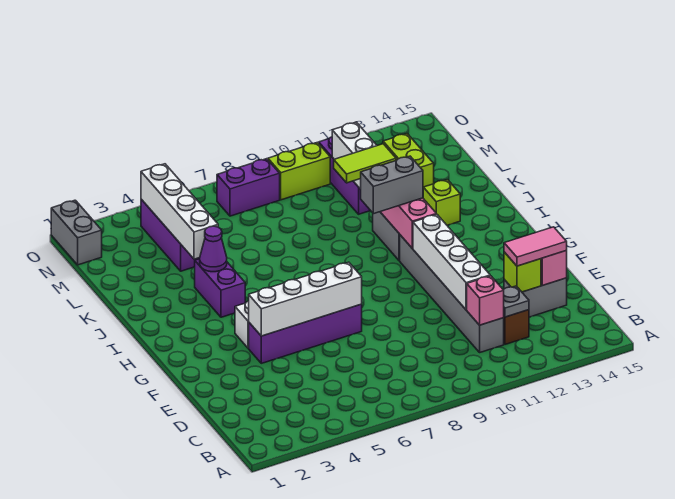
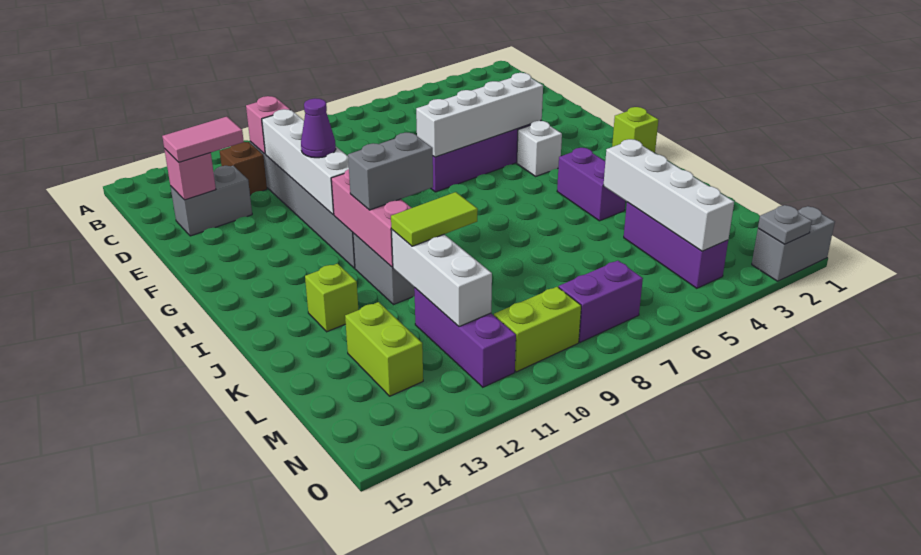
grey 1x1 plate [503,286,529,317] -> grey 1x1 plate moved to [758,205,812,244]
lime 1x1 brick [504,252,541,292] -> lime 1x1 brick moved to [612,107,658,153]
purple 1x1 cone [200,226,227,272] -> purple 1x1 cone moved to [301,98,336,158]
grey 1x2 brick [51,200,102,265] -> grey 1x2 brick turned to [752,206,835,281]

